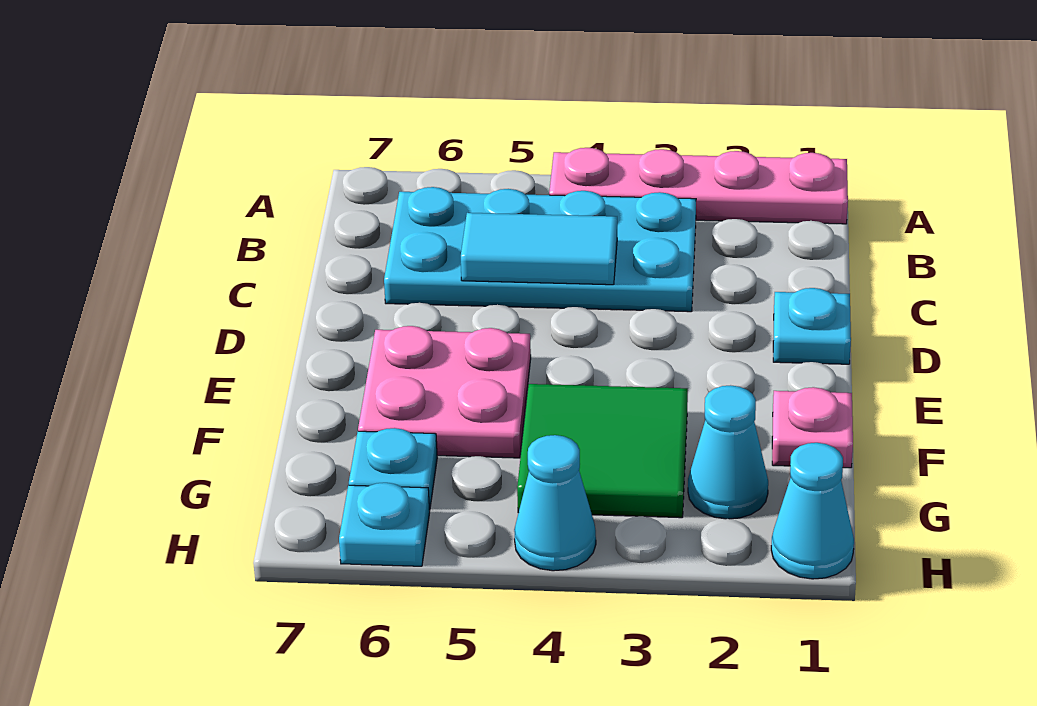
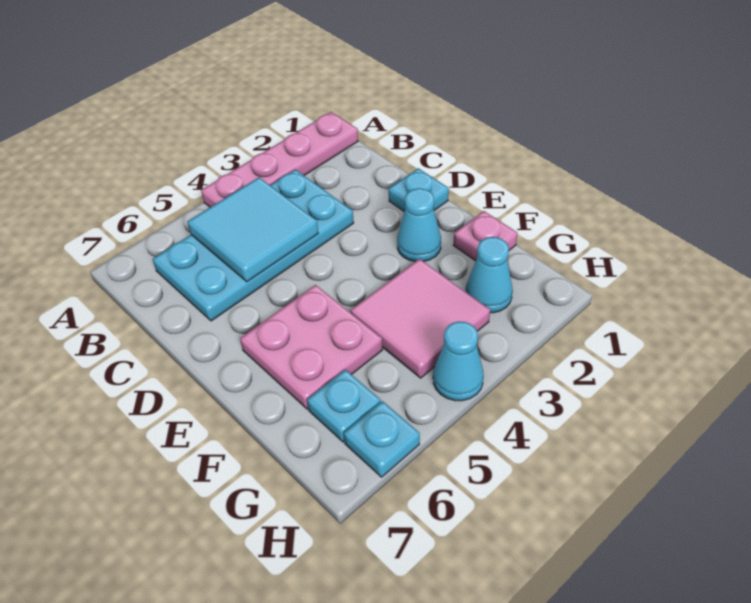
cyan 1x2 tile [461,213,617,285] -> cyan 2x2 tile [187,177,318,282]
green 2x2 tile [517,384,688,518] -> pink 2x2 tile [351,259,490,378]
cyan 1x1 cone [771,443,854,579] -> cyan 1x1 cone moved to [397,188,441,262]

